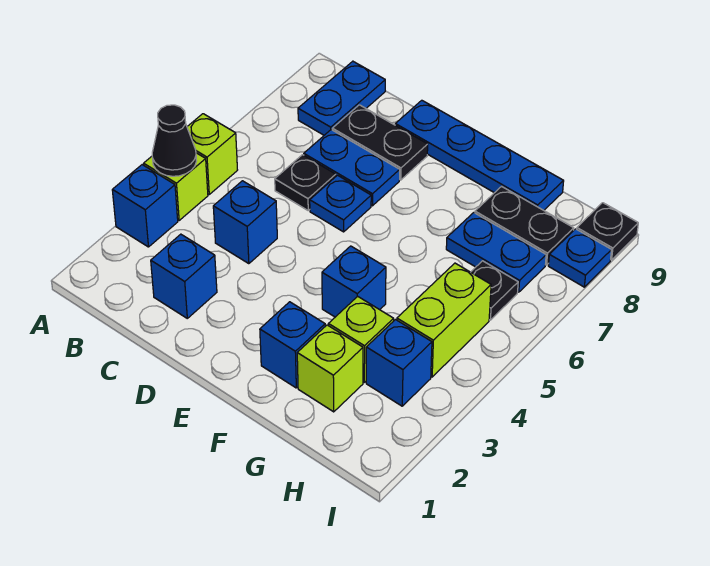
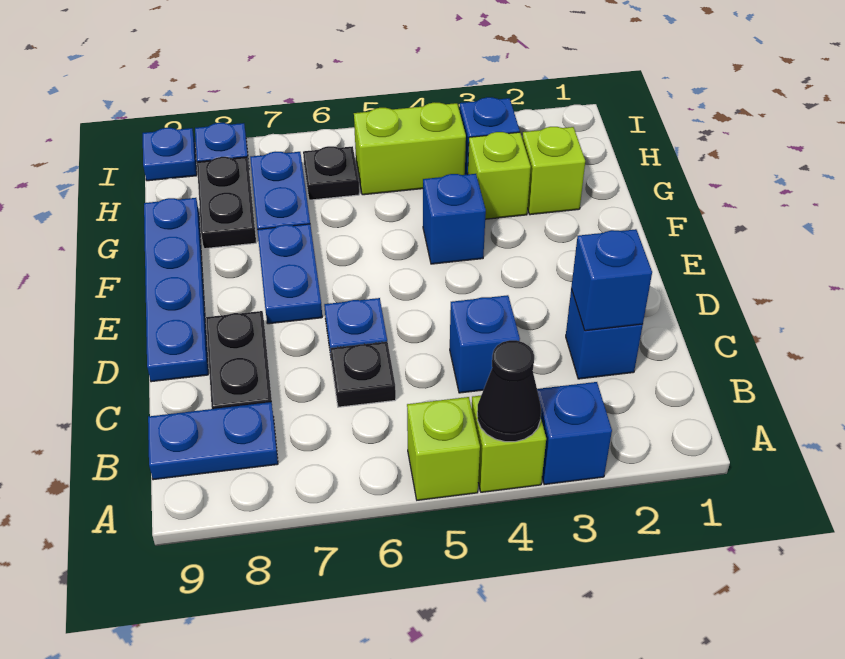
blue 1x2 plate [304,130,400,206] -> blue 1x2 plate moved to [257,224,322,324]
blue 1x1 brick [260,302,325,388] -> blue 1x1 brick moved to [571,229,652,331]
black 1x1 plate [577,203,638,260] -> blue 1x1 plate [143,128,197,181]

